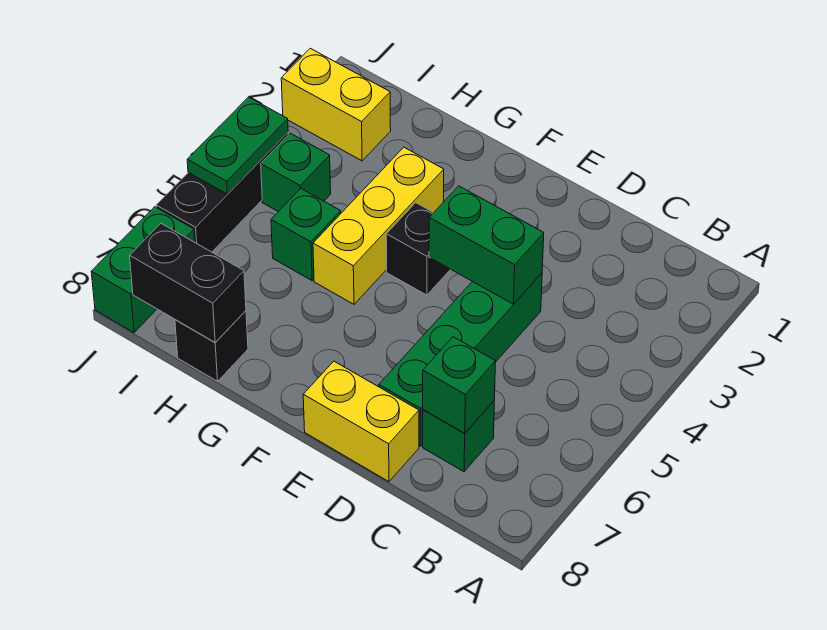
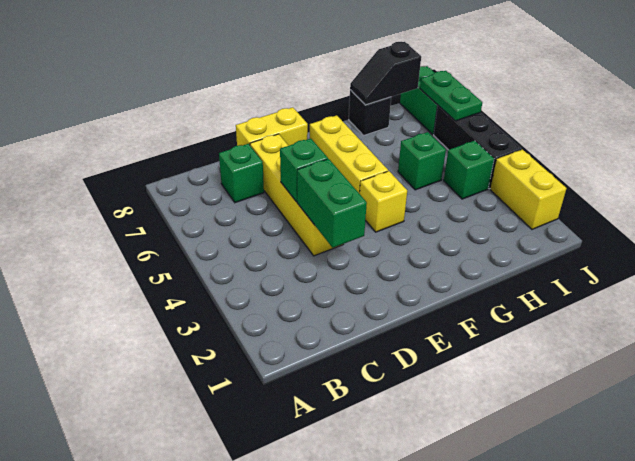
green 1x1 brick [423,337,495,433] -> green 1x1 brick moved to [280,139,328,202]
green 1x4 brick [379,273,542,446] -> yellow 1x4 brick [250,134,343,256]
green 1x2 brick [429,186,544,304] -> green 1x2 brick turned to [297,159,367,248]
black 1x1 brick [386,203,451,295] -> yellow 1x1 brick [360,171,407,232]
yellow 1x3 brick [313,147,444,304] -> yellow 1x3 brick moved to [310,116,388,194]
black 1x2 brick [130,224,246,342] -> black 1x2 slope [350,42,421,105]
yellow 1x2 brick [281,48,391,161] -> yellow 1x2 brick turned to [490,150,567,229]
green 1x2 plate [187,97,288,194] -> green 1x2 plate moved to [420,71,482,121]

